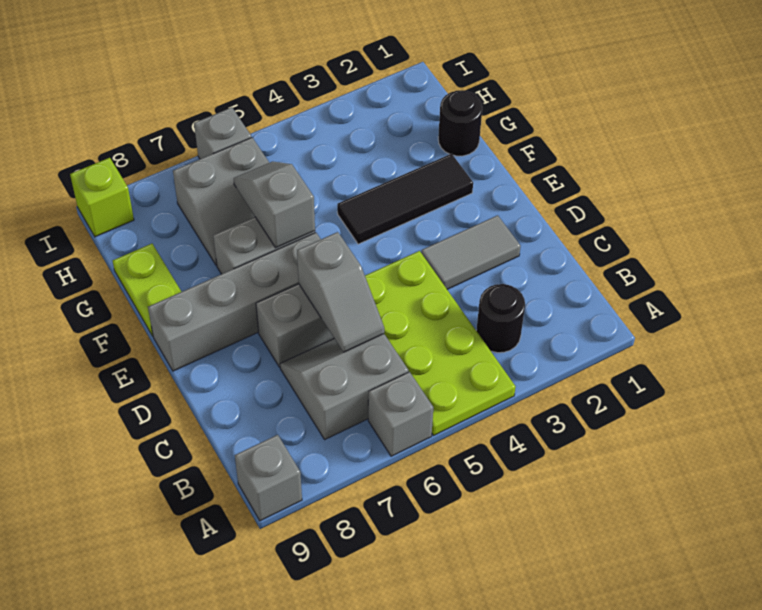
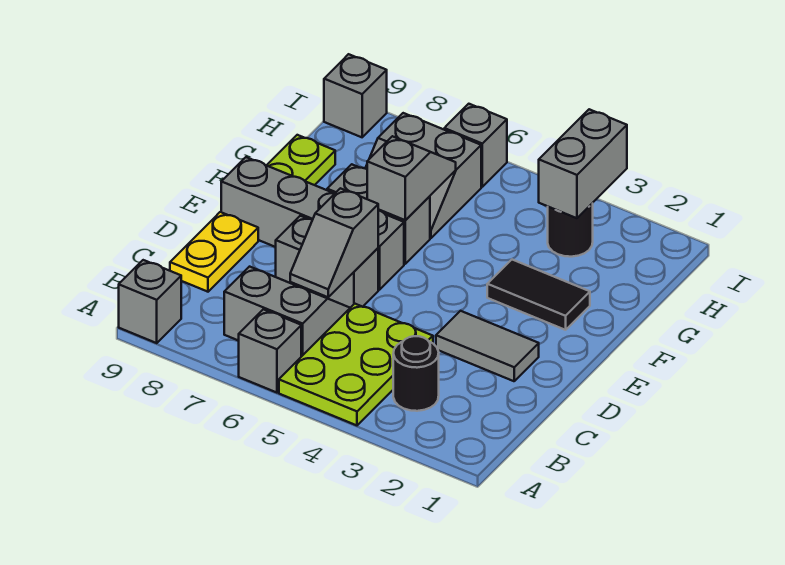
lime 2x4 plate [365,251,516,435] -> lime 2x3 plate [279,304,433,425]
none -> yellow 1x2 plate [170,212,258,292]
black 1x3 tile [337,154,473,244] -> black 1x2 tile [487,260,590,330]
black 1x1 round brick [438,90,482,156] -> black 1x1 round brick moved to [548,203,593,257]
none -> grey 1x2 brick [539,109,627,218]
lime 1x1 brick [70,158,134,237] -> grey 1x1 brick [324,54,387,137]

